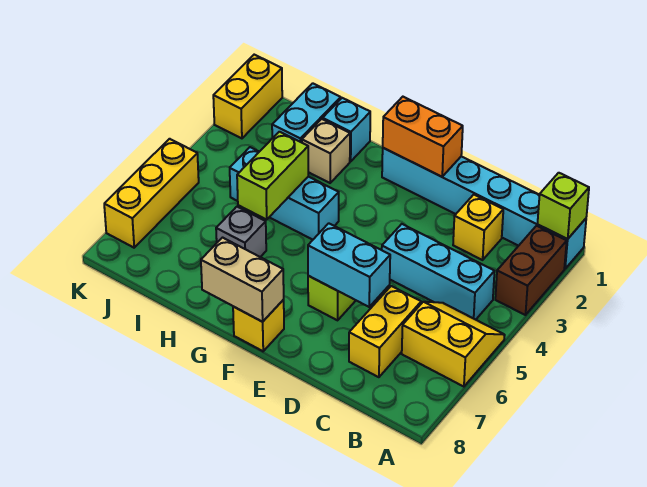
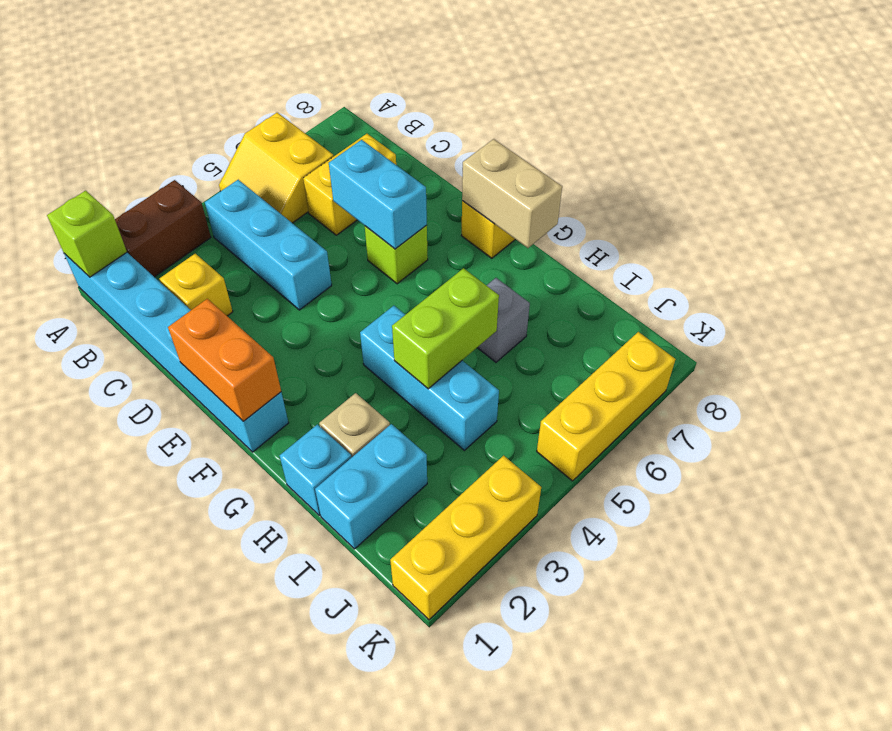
yellow 1x2 brick [213,55,282,138] -> yellow 1x3 brick [390,456,541,620]

